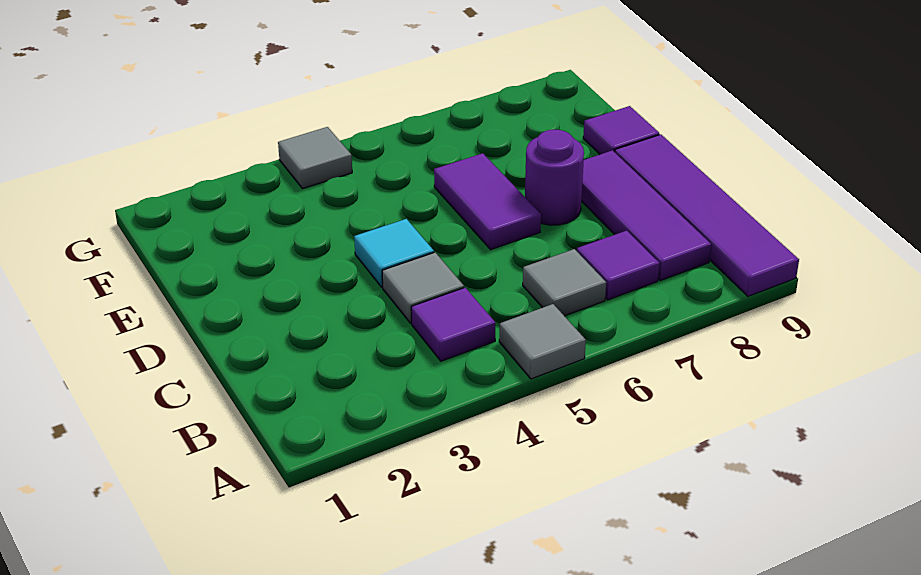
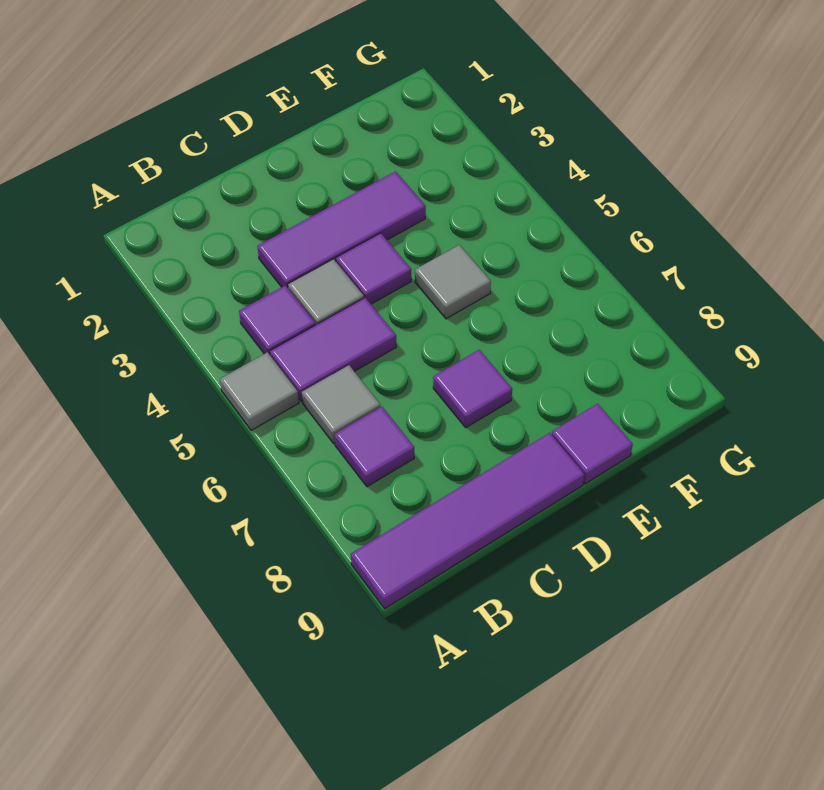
purple 1x3 tile [581,150,711,280] -> purple 1x3 tile moved to [257,171,426,288]
cyan 1x1 tile [354,219,434,287] -> purple 1x1 tile [336,233,411,304]
purple 1x2 tile [434,153,541,250] -> purple 1x2 tile moved to [270,298,396,402]
purple 1x1 round brick [525,130,584,225] -> purple 1x1 tile [433,350,512,427]
grey 1x1 tile [278,127,352,189] -> grey 1x1 tile moved to [415,245,491,319]

